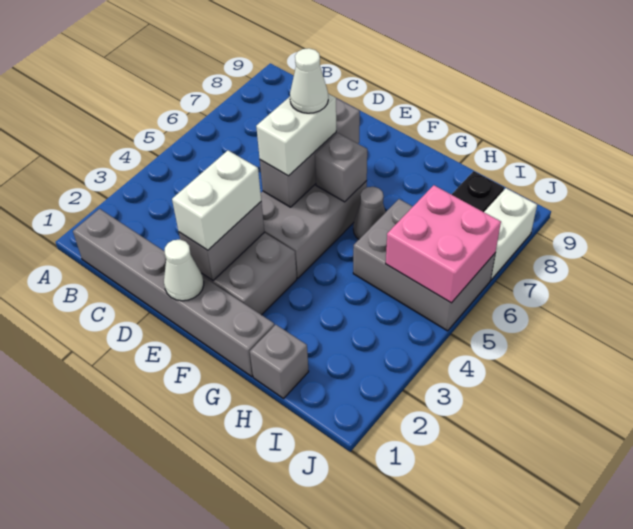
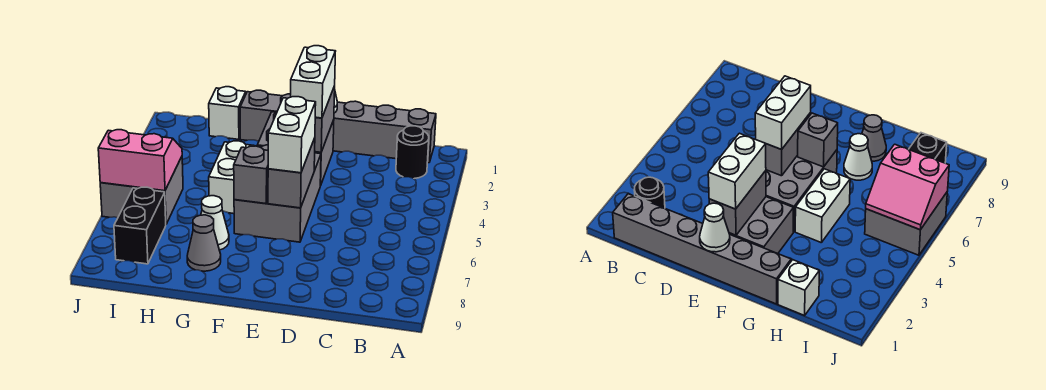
none -> black 1x1 round brick [396,126,429,179]
grey 1x3 brick [260,98,360,207] -> grey 1x2 brick [268,138,315,208]
white 1x1 cone [290,48,328,113] -> white 1x1 cone moved to [201,196,229,250]
grey 1x1 cone [353,187,386,239] -> grey 1x1 cone moved to [187,215,221,271]
grey 1x1 brick [250,325,309,399] -> white 1x1 brick [209,87,246,139]
grey 2x3 brick [353,199,495,331] -> grey 2x2 brick [100,157,183,224]
pink 2x2 brick [386,185,501,303] -> pink 2x2 slope [98,130,182,191]
white 1x2 brick [484,188,537,280] -> white 1x2 brick moved to [209,141,254,214]

